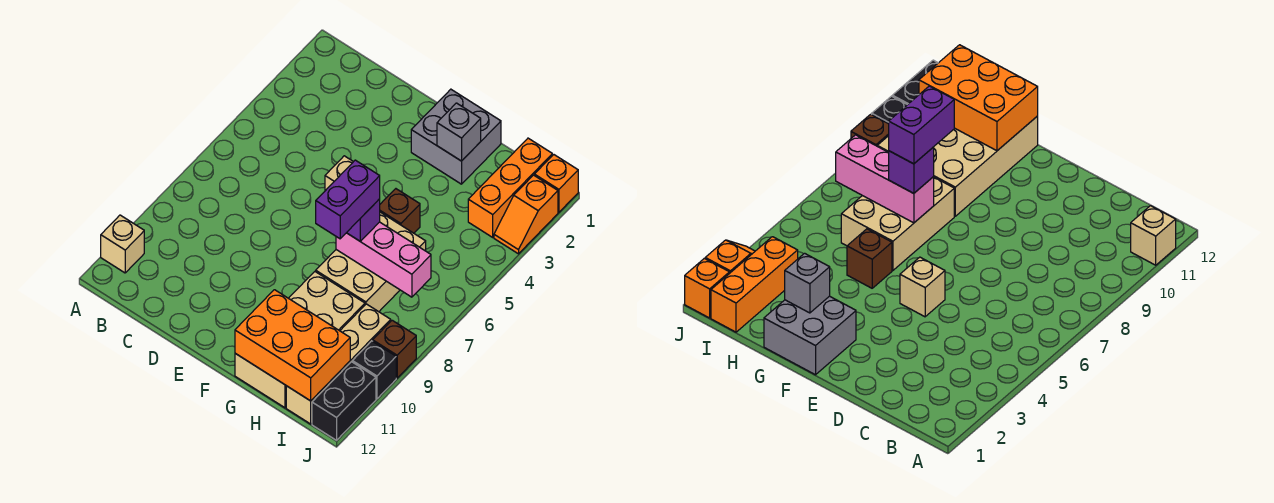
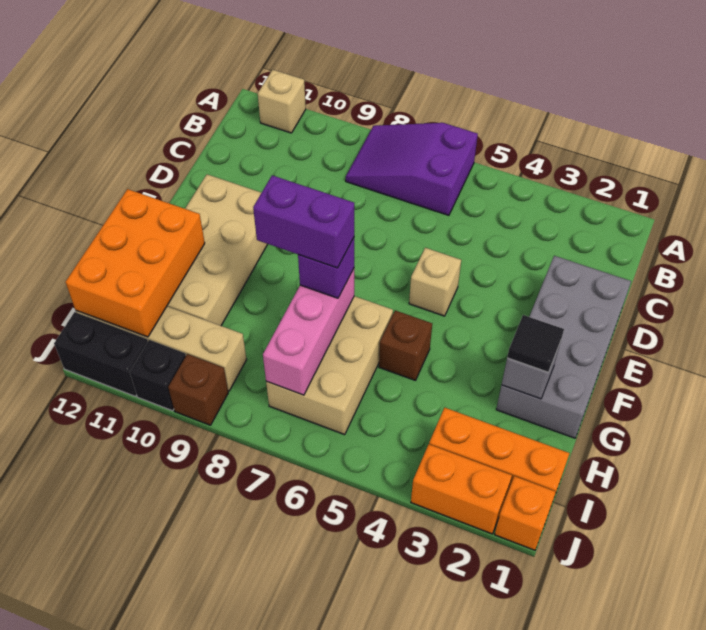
none -> purple 2x3 slope [346,123,478,215]
grey 2x2 brick [411,89,501,184] -> grey 2x4 brick [496,256,631,438]
none -> black 1x1 tile [507,315,564,372]
tan 2x3 brick [316,212,426,312] -> tan 2x3 brick turned to [266,296,393,435]
tan 2x4 brick [235,272,365,408] -> tan 2x4 brick turned to [167,174,268,326]
orange 1x2 slope [494,175,558,254] -> orange 1x2 brick [411,444,512,534]

